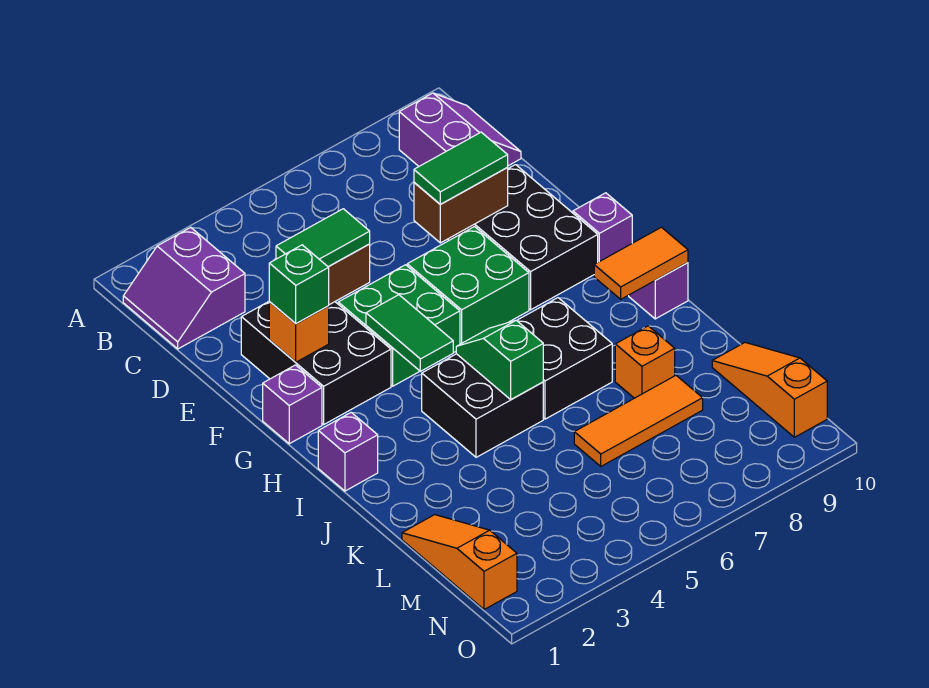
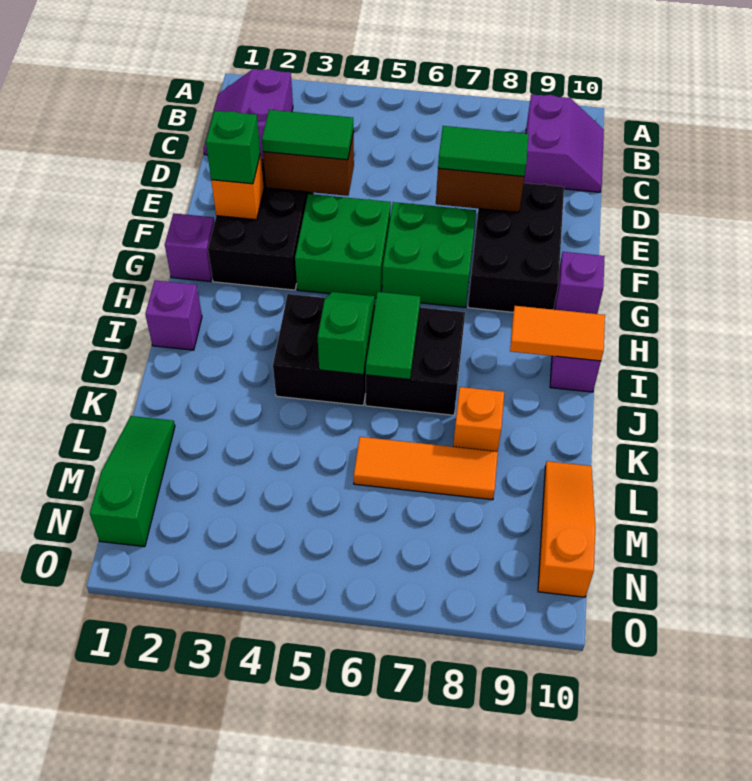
green 1x2 tile [366,295,453,371] -> green 1x2 tile moved to [366,292,421,379]
orange 1x3 slope [402,515,517,610] -> green 1x3 slope [90,416,175,547]

